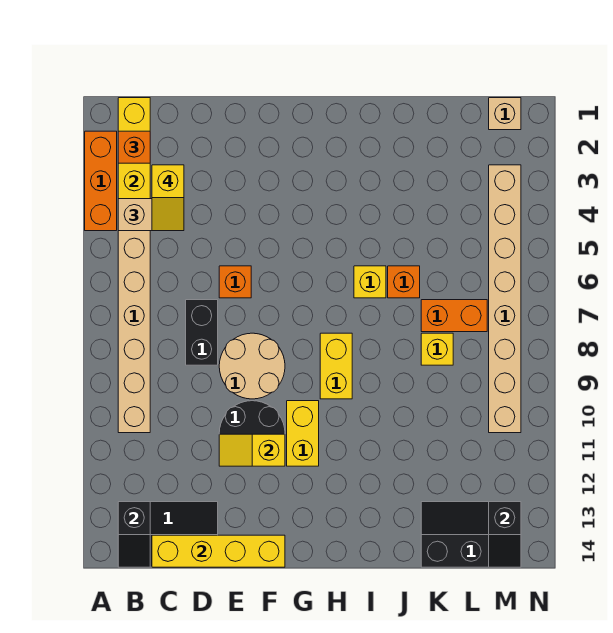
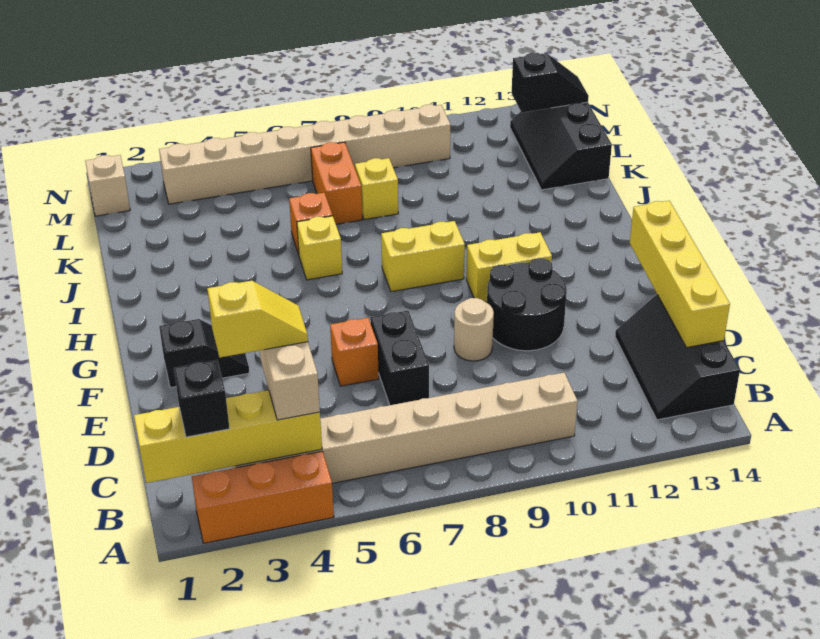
orange 1x1 brick [118,131,150,163] -> black 1x1 brick [174,360,230,437]
black 1x2 slope [118,502,150,567] -> black 1x2 slope moved to [159,319,249,388]
black 1x2 brick [186,300,218,365] -> black 1x2 brick turned to [370,311,429,405]
tan 2x2 round brick [219,333,285,399] -> tan 1x1 round brick [454,298,494,361]
yellow 1x2 slope [219,434,285,466] -> none

